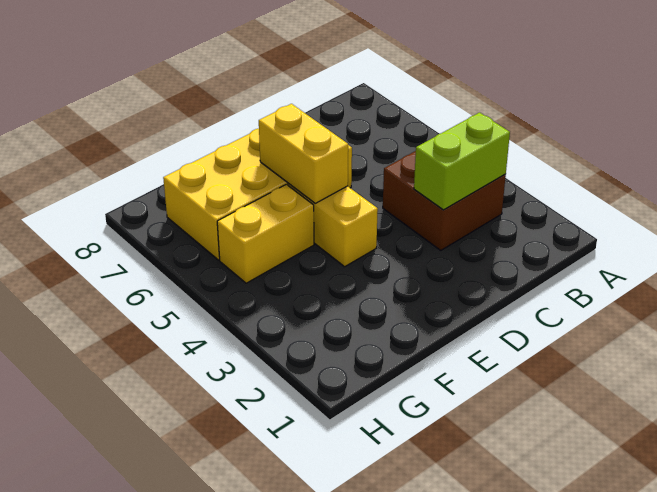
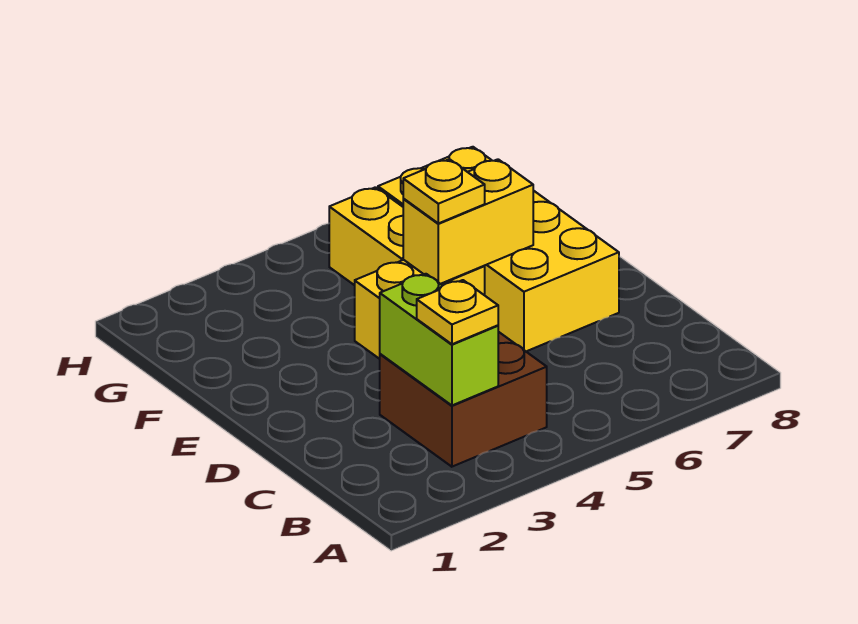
none -> yellow 1x1 plate [417,280,498,344]
none -> yellow 1x1 plate [403,159,485,223]

